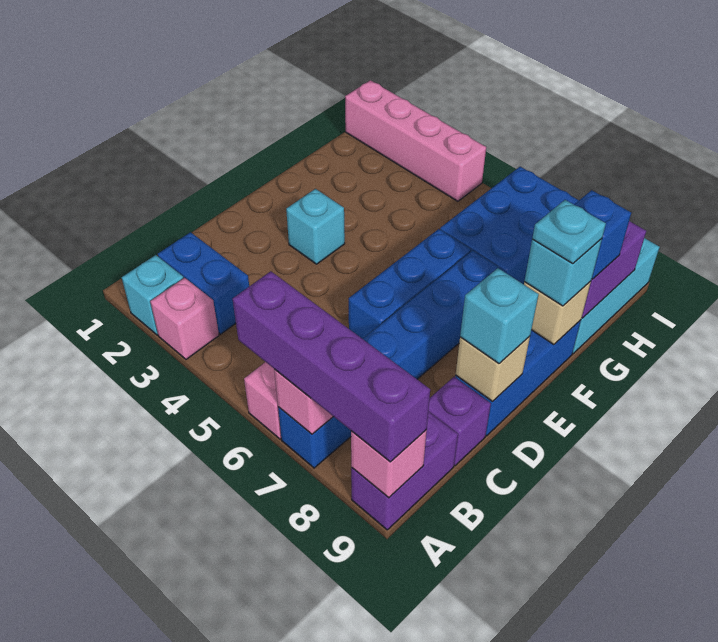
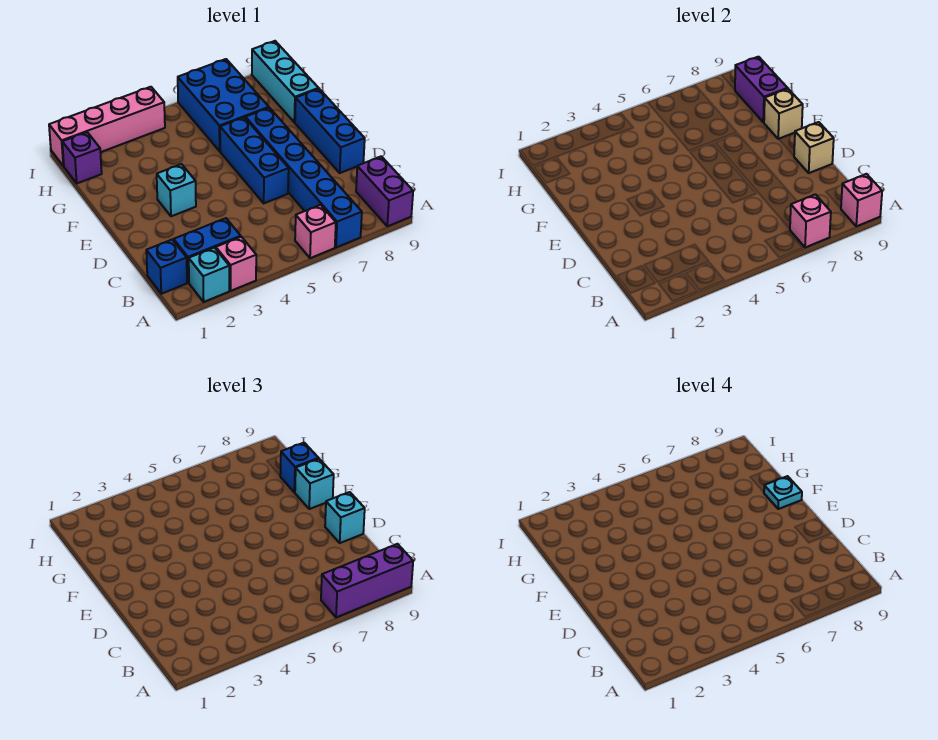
purple 1x4 brick [233,271,430,462] -> purple 1x3 brick [321,544,413,617]
none -> blue 1x1 brick [146,240,187,294]
purple 1x1 brick [428,377,491,466] -> purple 1x1 brick moved to [62,132,102,183]

